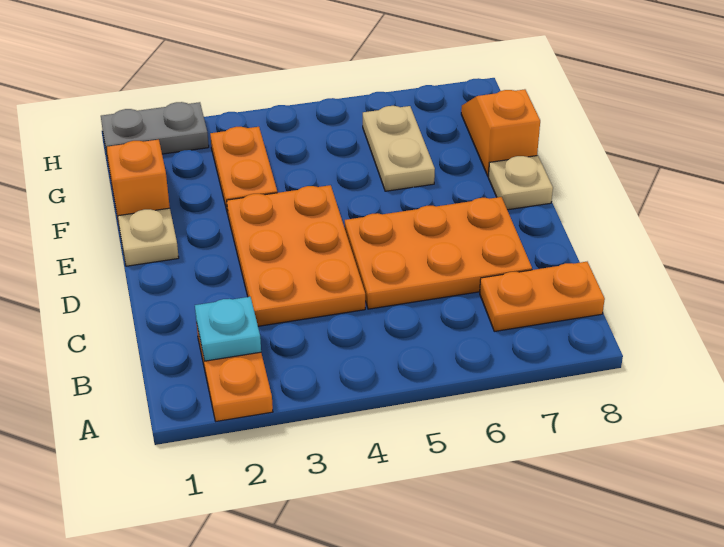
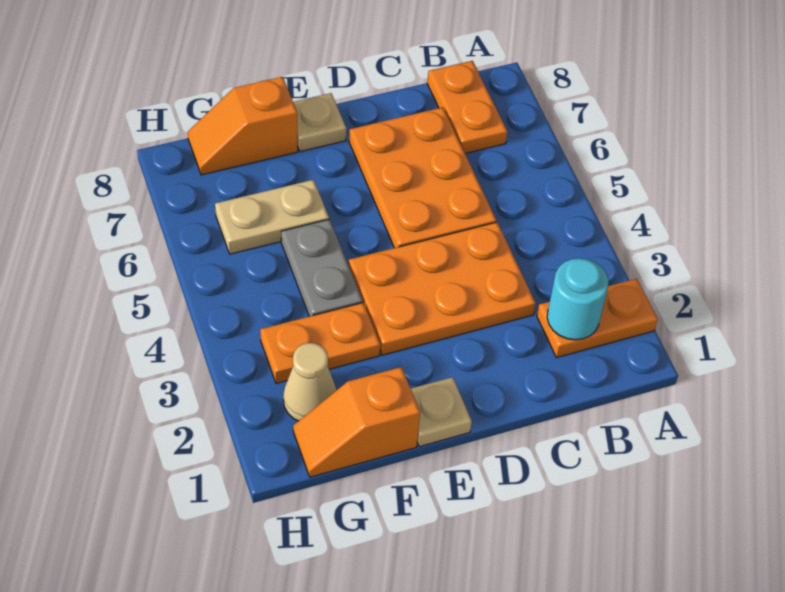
cyan 1x1 plate [195,297,261,361] -> cyan 1x1 round brick [547,258,609,340]
none -> tan 1x1 cone [283,343,336,421]
grey 1x2 plate [101,102,209,154] -> grey 1x2 plate moved to [281,219,363,316]

